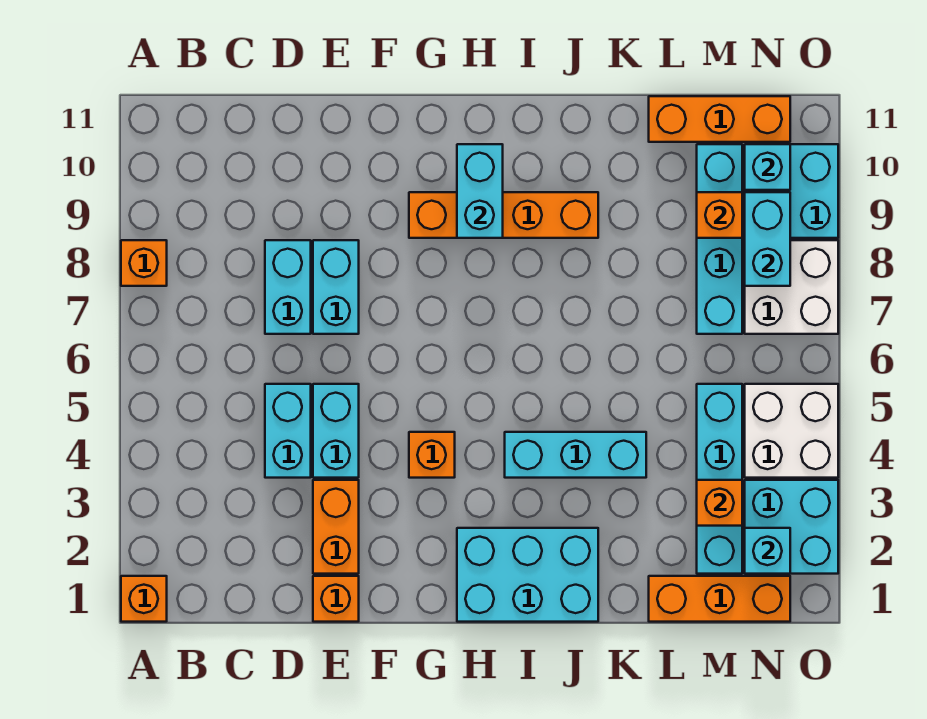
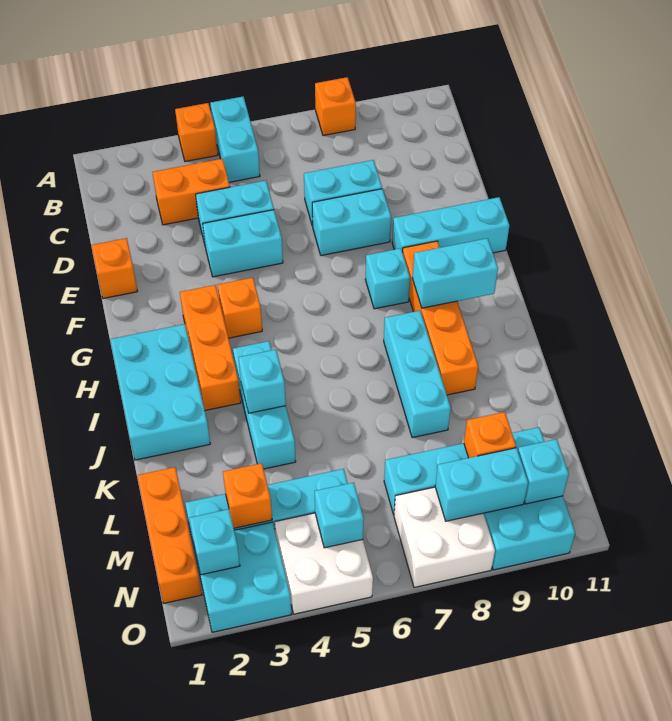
orange 1x1 brick [121,576,167,622] -> orange 1x1 brick moved to [175,103,218,162]
none -> cyan 1x2 brick [210,97,260,182]
orange 1x2 brick [313,480,359,574] -> orange 1x2 brick moved to [153,159,230,225]
none -> cyan 1x3 brick [392,197,509,253]
none -> cyan 1x1 brick [365,248,410,309]
none -> cyan 1x3 brick [384,311,451,438]
none -> cyan 1x1 brick [238,350,286,413]
orange 1x3 brick [649,96,790,142] -> orange 1x3 brick moved to [180,285,241,410]
none -> cyan 1x1 brick [315,483,364,548]

